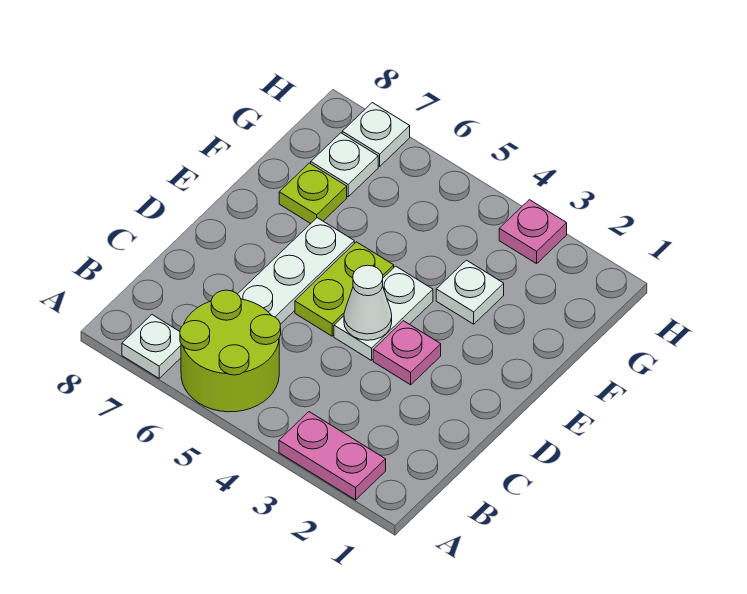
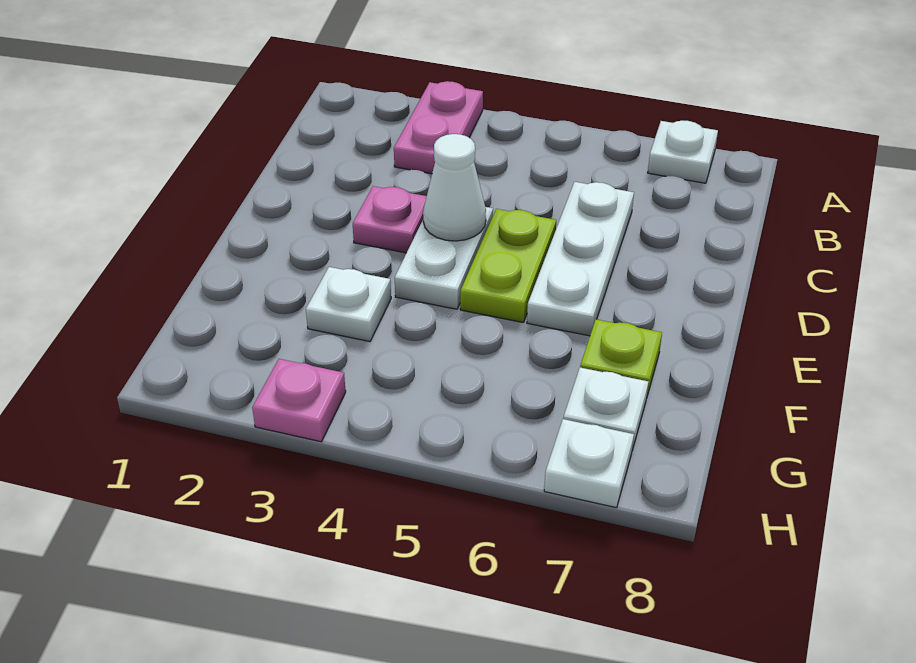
pink 1x2 plate [279,412,386,500] -> pink 1x2 plate turned to [394,81,483,174]
lime 2x2 round brick [180,290,281,412] -> none

